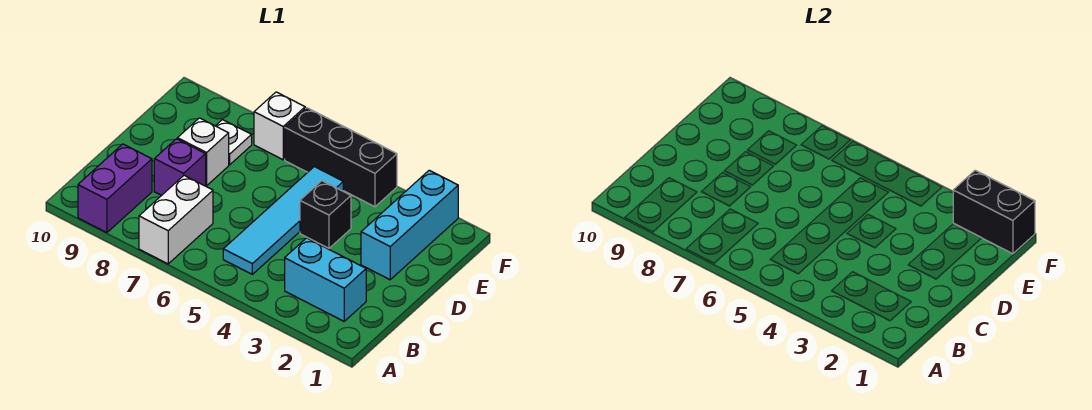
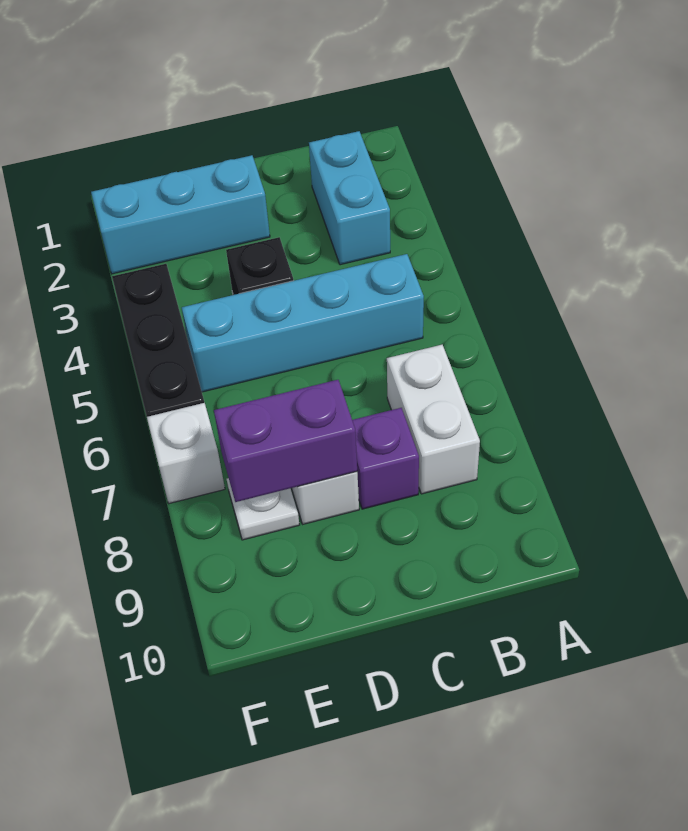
white 1x2 brick [139,175,213,264] -> white 1x2 brick turned to [387,345,480,494]
purple 1x2 brick [78,144,152,233] -> purple 1x2 brick moved to [214,380,357,502]
cyan 1x4 tile [223,167,343,274] -> cyan 1x4 brick [182,254,424,392]
black 1x2 brick [953,170,1035,254] -> none

